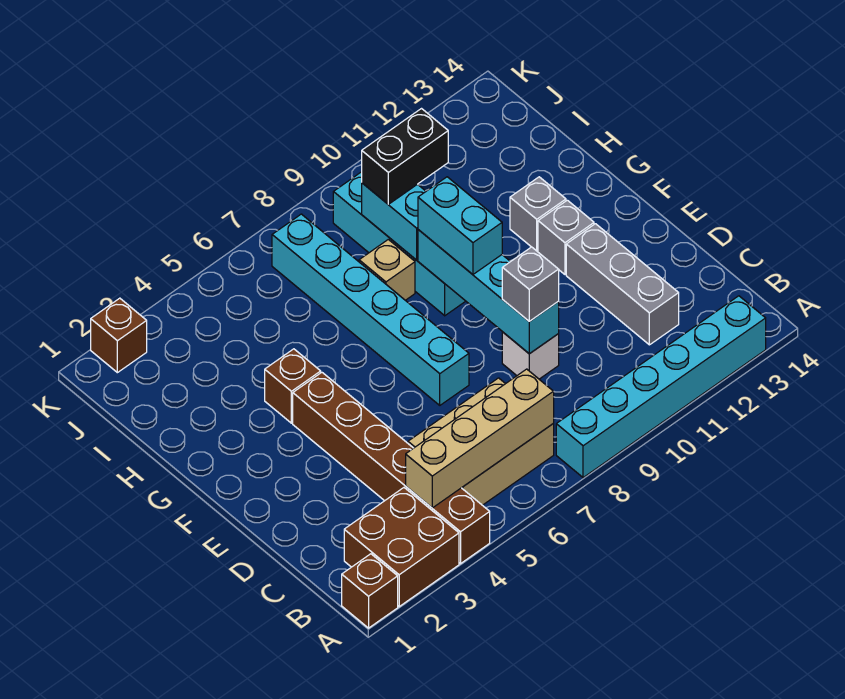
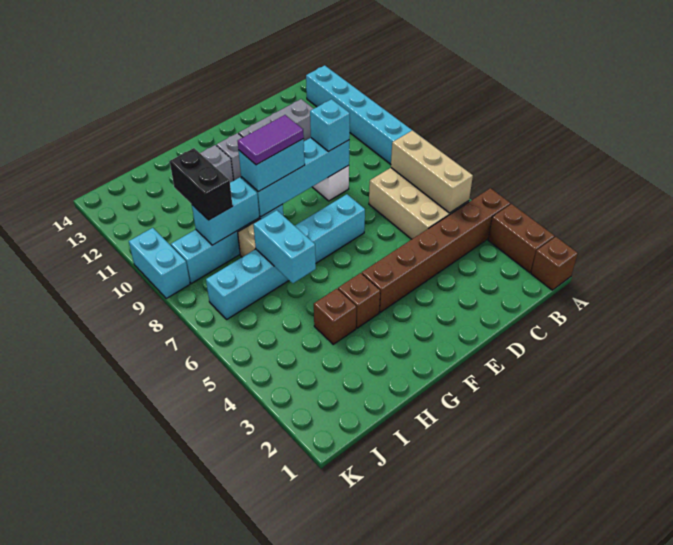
brown 2x2 brick [344,488,459,607] -> brown 1x2 brick [488,204,555,273]
tan 1x4 brick [406,369,554,508] -> tan 1x3 brick [391,130,473,213]
grey 1x1 brick [502,247,559,321] -> cyan 1x1 brick [310,99,350,151]
none -> purple 1x2 tile [238,115,304,165]
none -> cyan 1x2 brick [253,210,316,283]
brown 1x1 brick [91,298,147,373] -> brown 1x1 brick moved to [314,289,356,344]
none -> cyan 1x2 brick [129,228,190,298]

